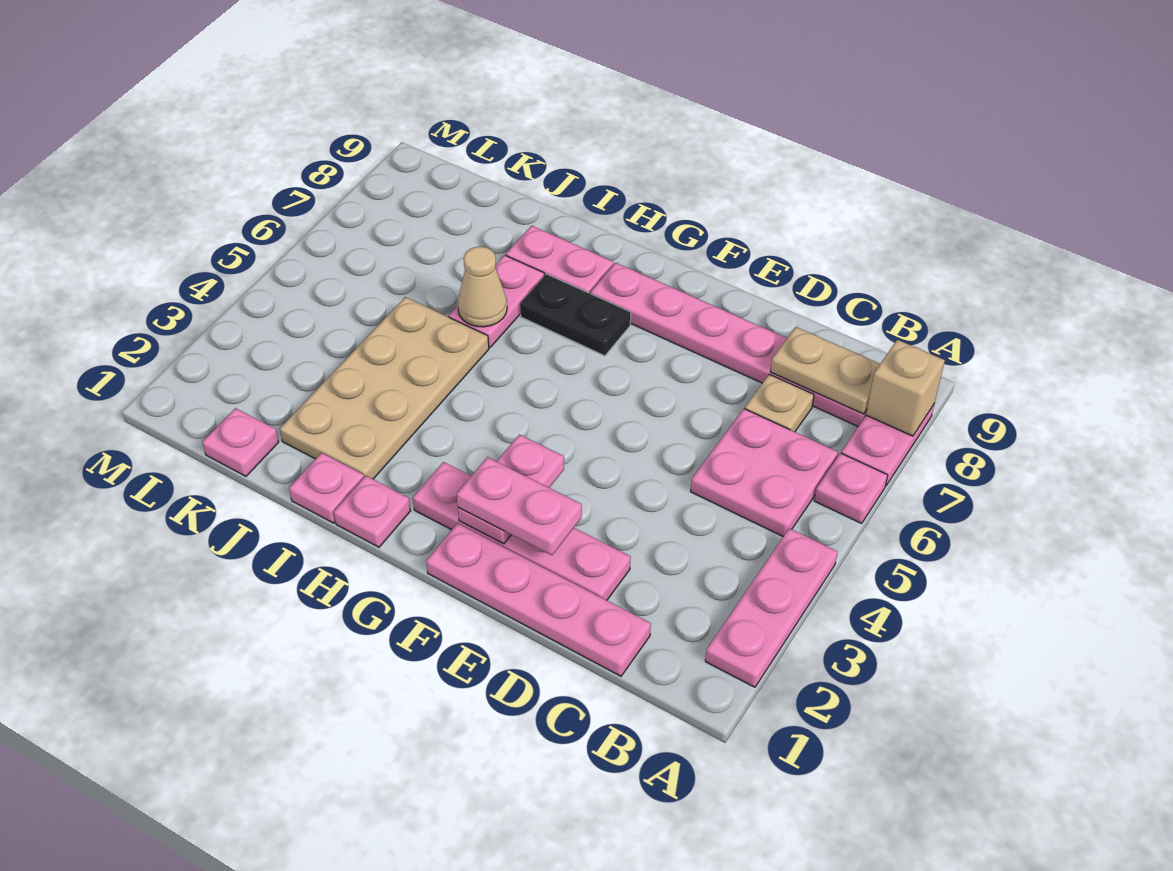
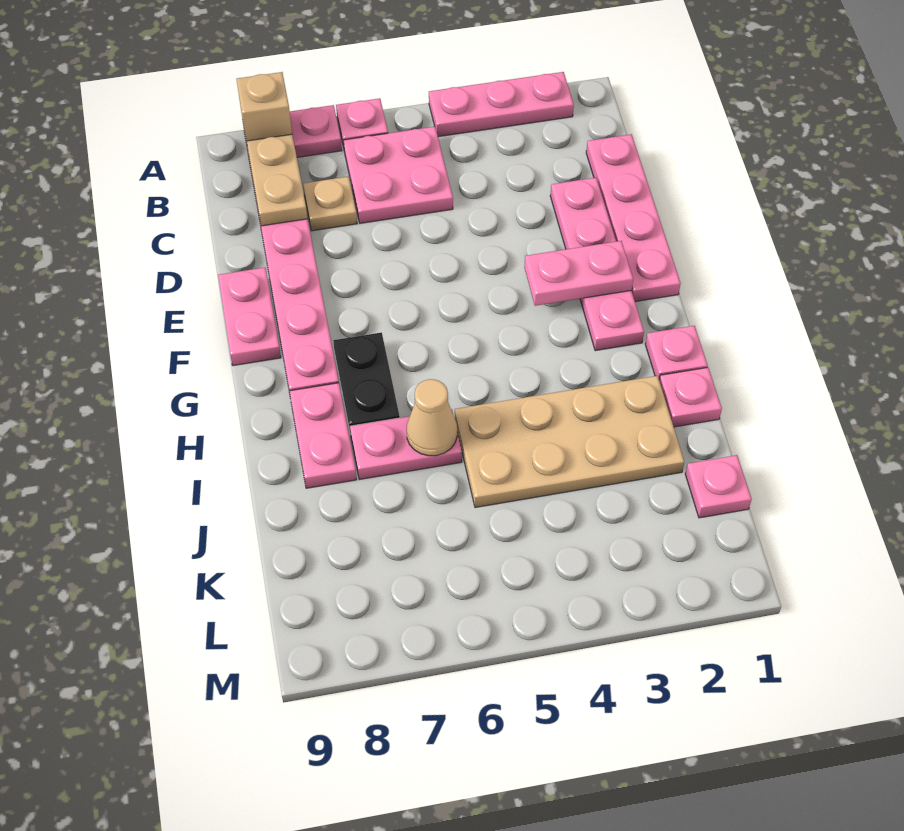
pink 1x2 plate [457,457,582,555] -> pink 1x2 plate moved to [218,268,281,366]

